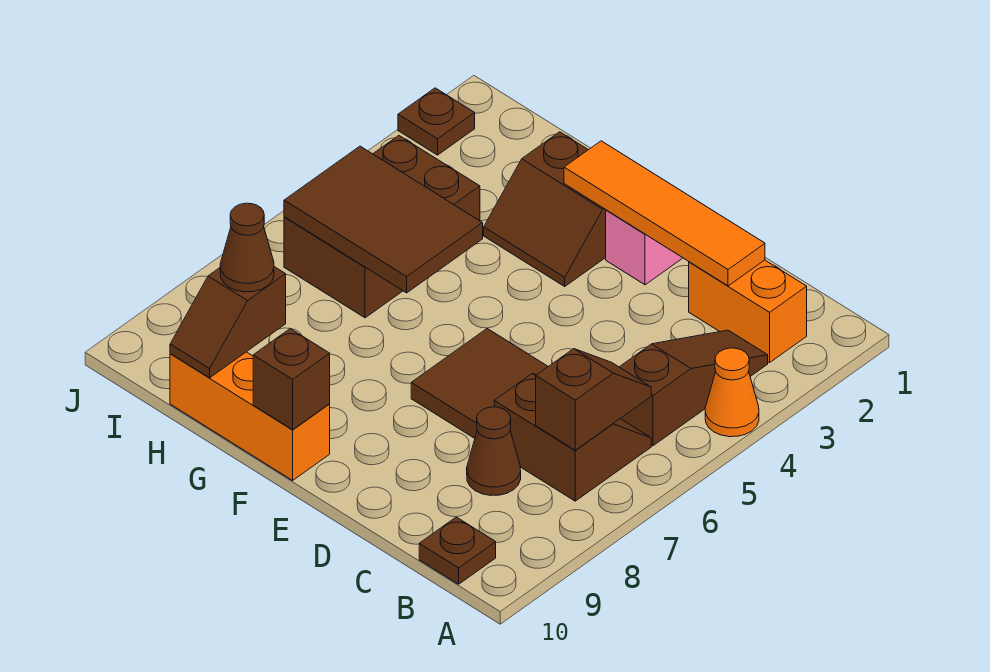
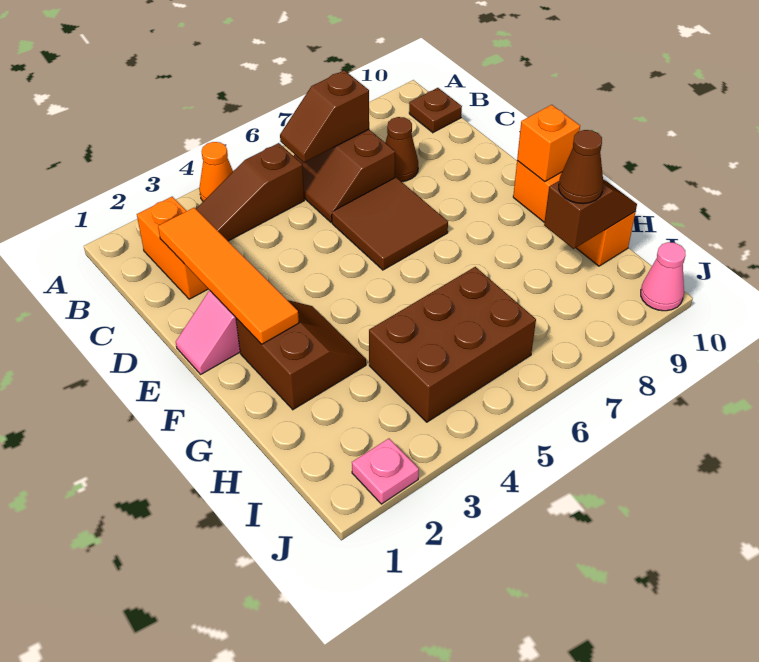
brown 1x1 brick [253,329,330,430] -> orange 1x1 brick [517,105,580,182]
brown 2x3 tile [284,146,483,293] -> none
brown 1x1 plate [398,88,475,155] -> pink 1x1 plate [352,439,419,504]
none -> pink 1x1 cone [641,242,686,311]

